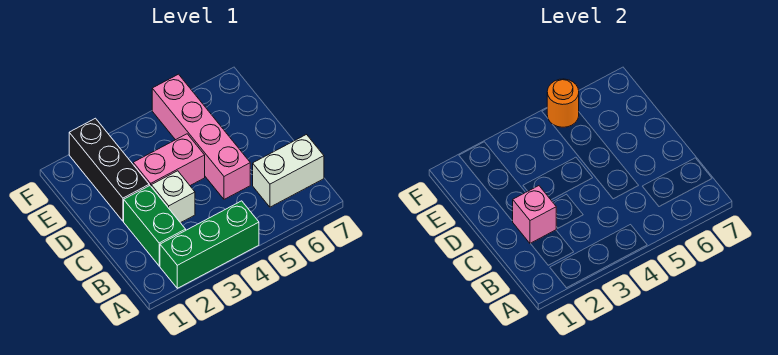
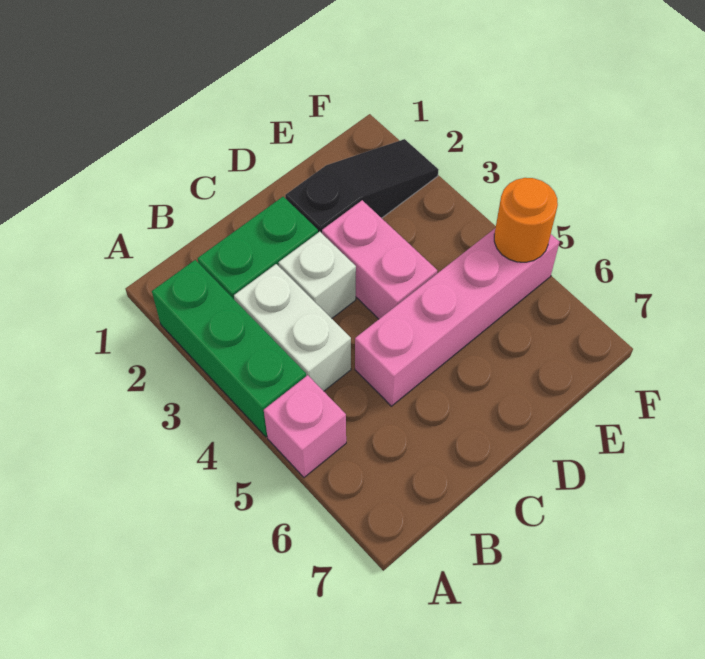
white 1x2 brick [253,135,324,207] -> white 1x2 brick moved to [234,264,351,391]
pink 1x1 brick [512,186,556,244] -> pink 1x1 brick moved to [264,375,346,477]
black 1x3 brick [69,118,149,221] -> black 1x3 slope [285,139,439,233]

